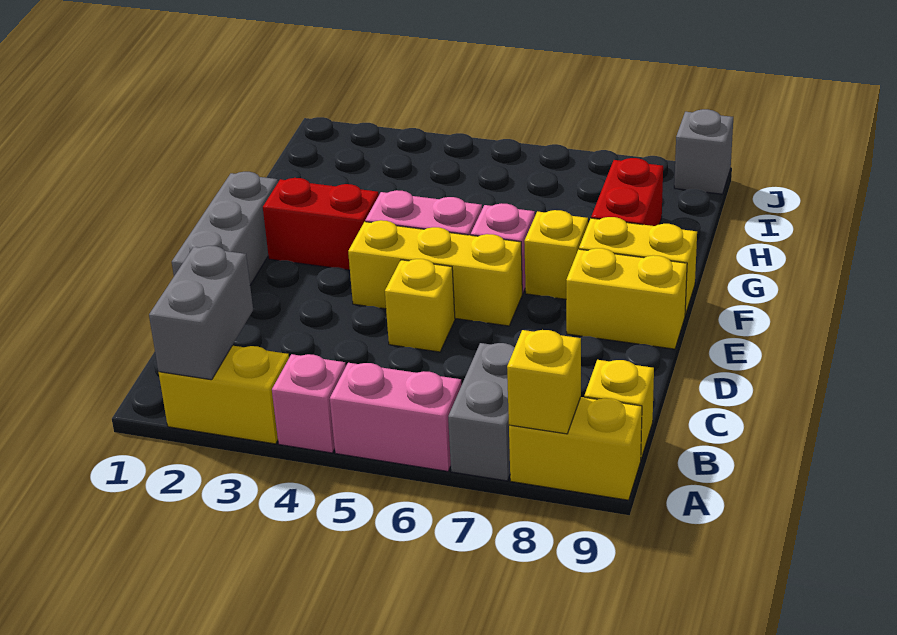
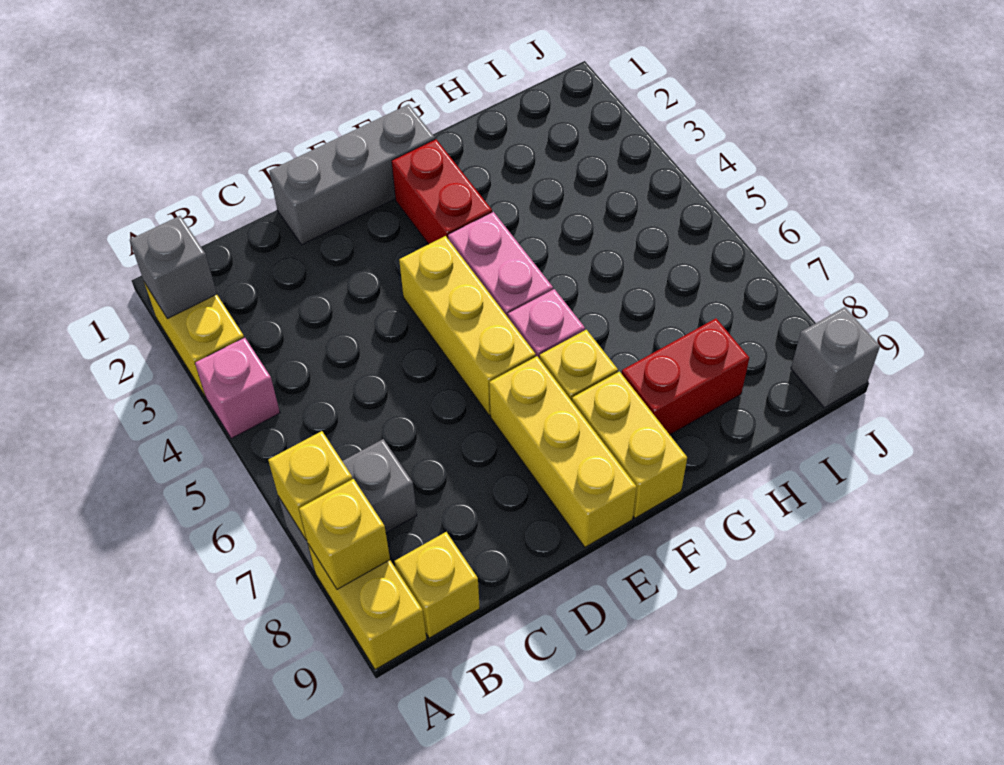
grey 1x2 brick [149,246,253,380] -> grey 1x1 brick [130,216,217,319]
pink 1x2 brick [330,363,462,471] -> none
yellow 1x1 brick [385,259,455,352] -> yellow 1x1 brick moved to [268,431,353,540]
yellow 1x2 brick [566,248,687,349] -> yellow 1x3 brick [489,356,637,547]

